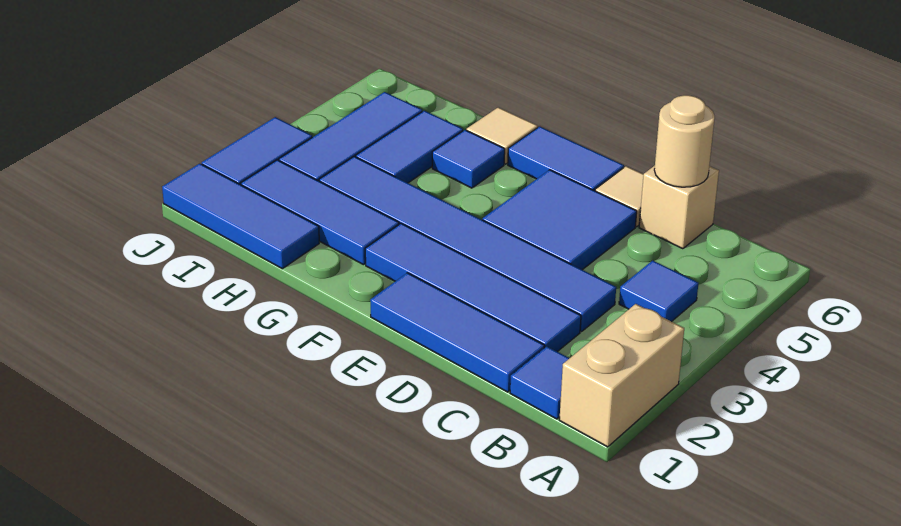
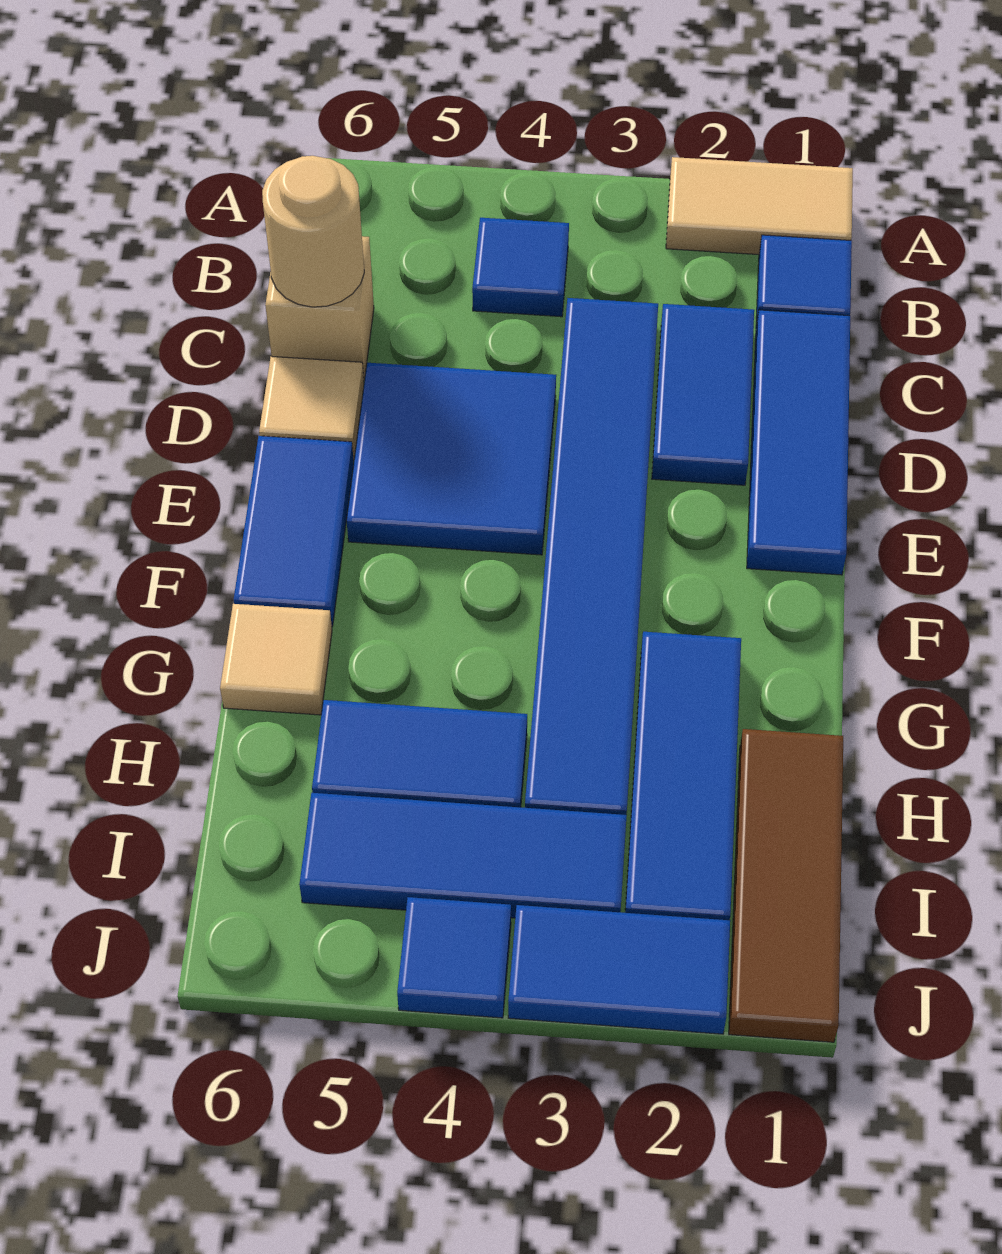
tan 1x2 brick [559,304,684,447] -> tan 1x2 tile [666,157,853,255]
blue 1x4 tile [365,223,581,352] -> blue 1x2 tile [652,304,754,485]
blue 1x1 tile [432,130,505,188] -> blue 1x1 tile moved to [397,897,511,1018]
blue 1x3 tile [162,164,319,269] -> brown 1x3 tile [729,729,843,1042]

